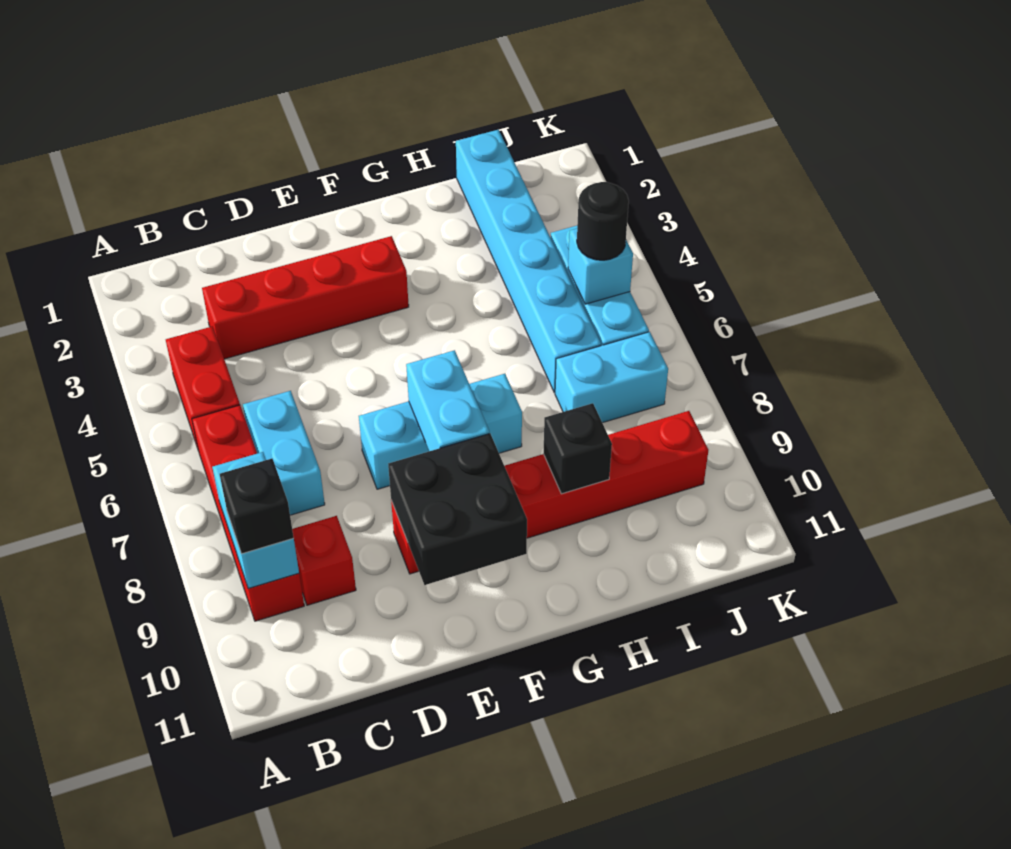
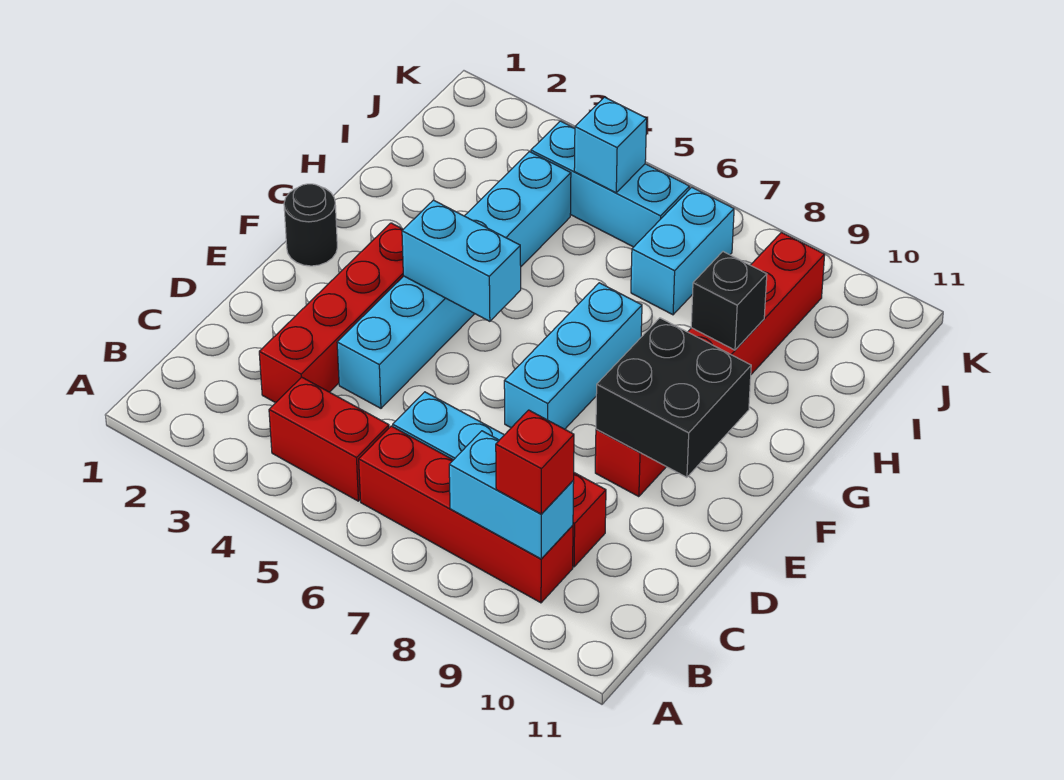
black 1x1 brick [220,458,294,554] -> red 1x1 brick [496,410,574,514]
cyan 1x2 brick [406,350,490,451] -> cyan 1x2 brick moved to [402,200,521,321]
cyan 1x6 brick [456,130,601,392] -> cyan 1x6 brick turned to [337,152,571,408]
black 1x1 round brick [577,182,629,260] -> black 1x1 round brick moved to [284,184,337,266]

